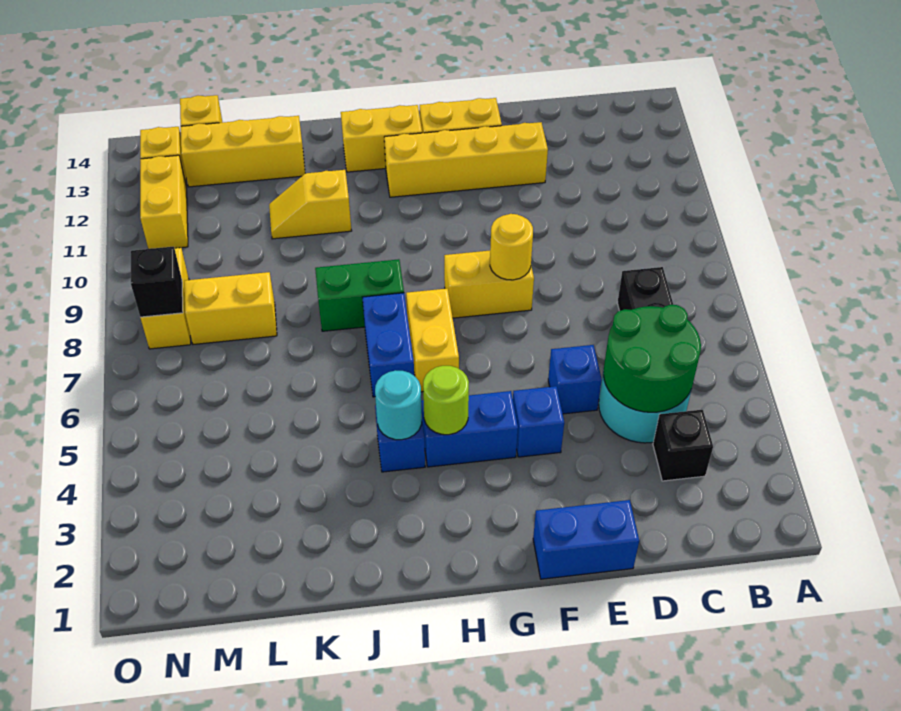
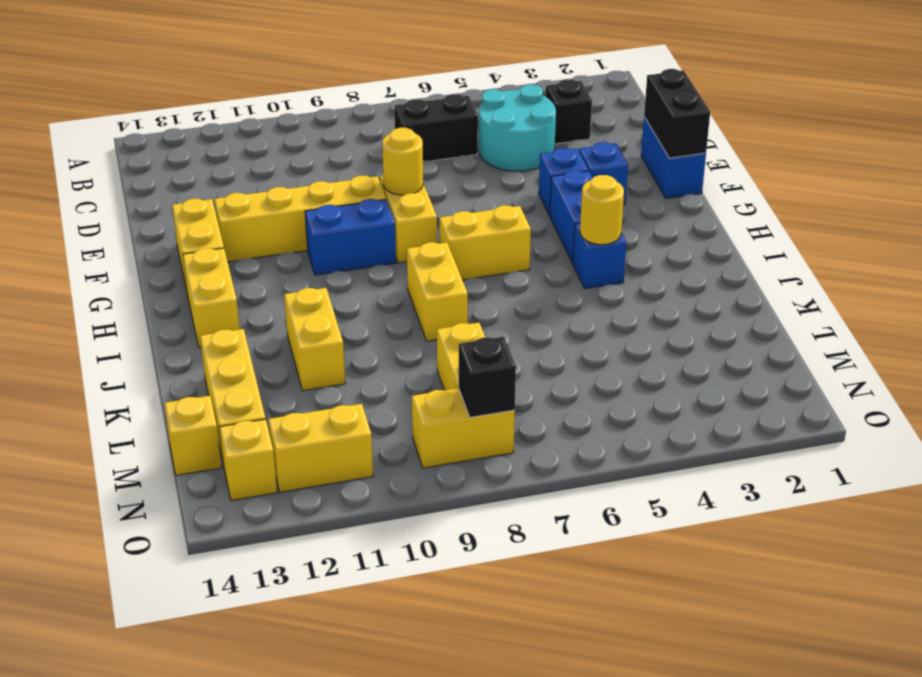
green 2x2 round brick [603,305,701,412] -> none
none -> black 1x2 brick [644,69,710,158]
blue 1x1 brick [548,345,602,414] -> blue 1x1 brick moved to [579,142,628,205]
yellow 1x4 brick [384,122,548,197] -> yellow 1x4 brick turned to [214,176,386,262]
lime 1x1 round brick [423,366,469,435] -> none
cyan 1x1 round brick [375,370,422,440] -> yellow 1x1 round brick [580,175,624,245]
blue 1x2 brick [362,293,414,397] -> blue 1x2 brick moved to [305,199,396,275]
green 1x2 brick [315,259,404,331] -> yellow 1x2 brick [407,242,468,341]
yellow 1x2 slope [269,170,352,239] -> yellow 1x2 brick [284,288,345,391]

